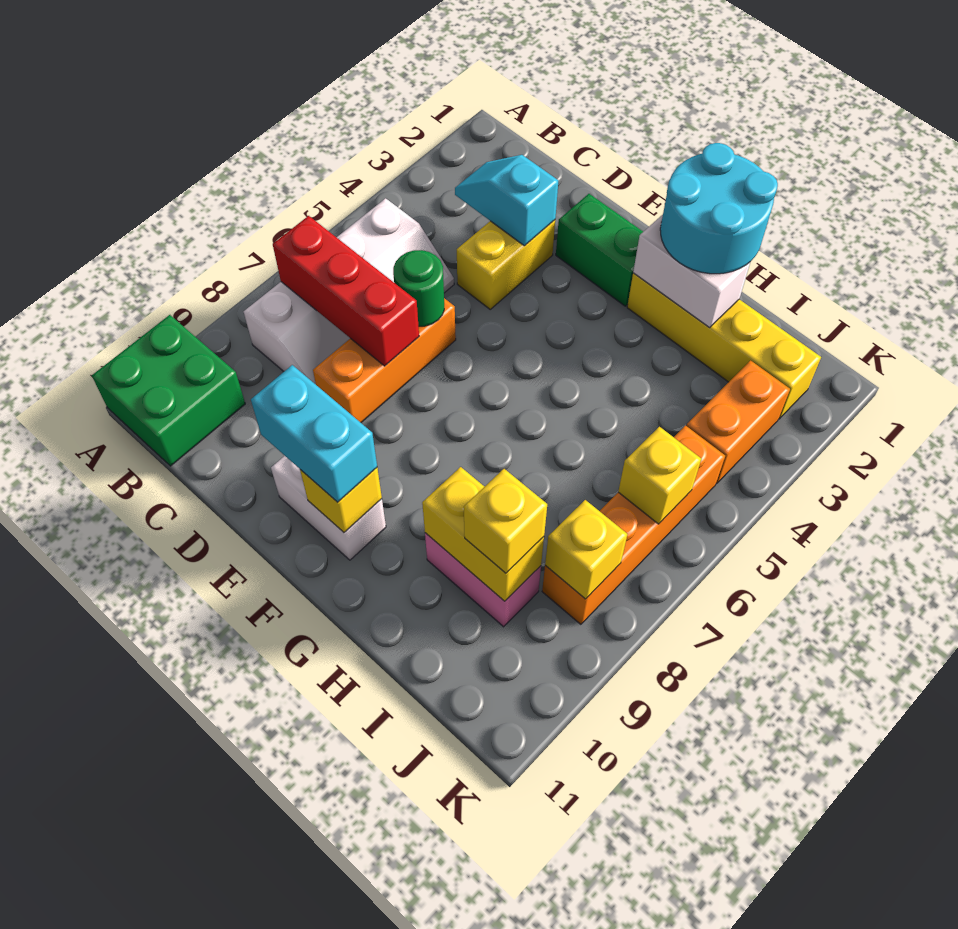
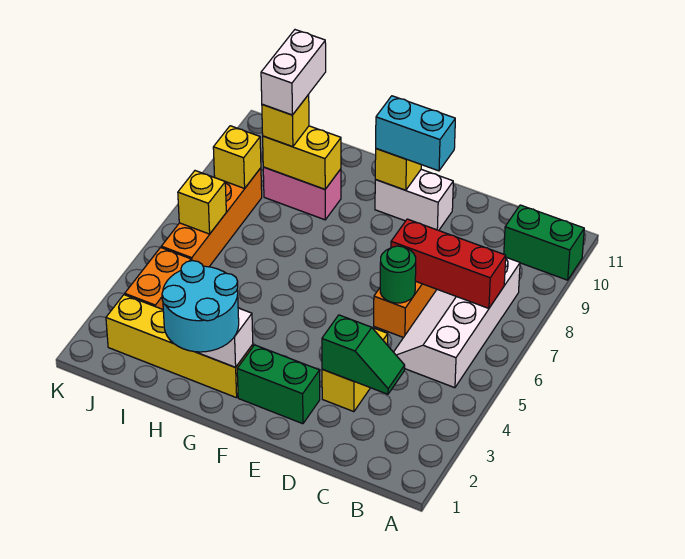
green 2x2 brick [92,315,245,466] -> green 1x2 brick [504,205,584,280]
cyan 1x2 slope [455,155,558,246] -> green 1x2 slope [322,315,405,394]
none -> white 1x2 brick [261,30,326,115]

